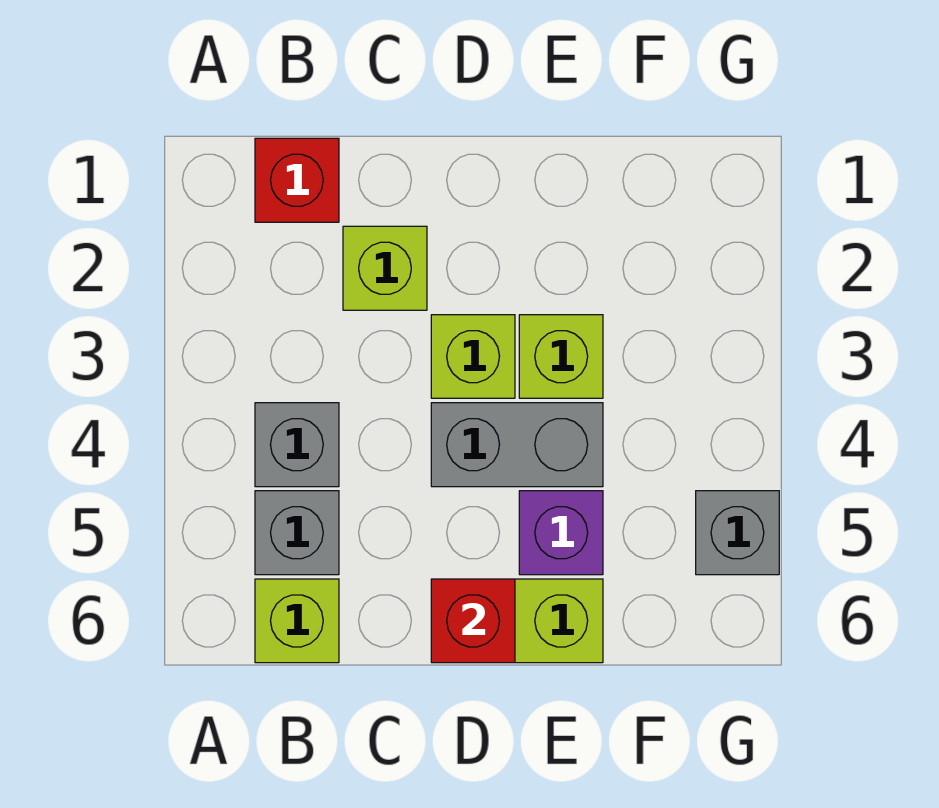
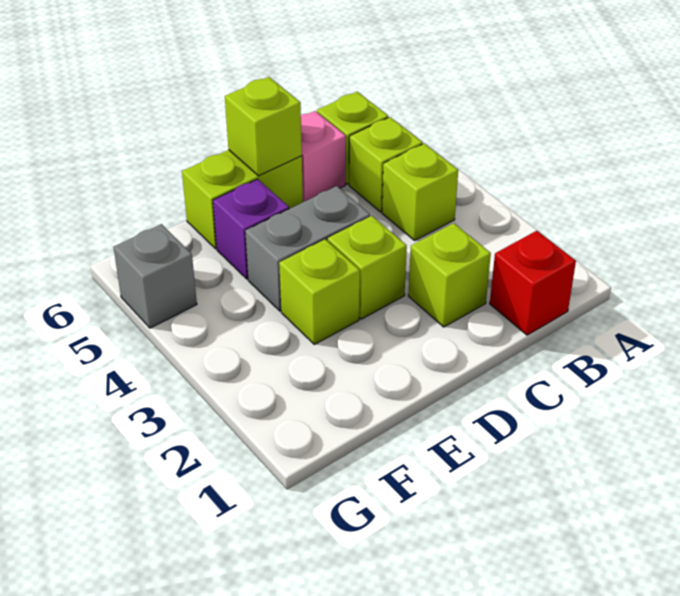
grey 1x1 brick [255,403,339,487] -> lime 1x1 brick [382,144,458,240]
grey 1x1 brick [255,491,339,575] -> lime 1x1 brick [349,117,423,212]
none -> pink 1x1 brick [301,111,346,202]
red 1x1 brick [431,579,515,663] -> lime 1x1 brick [225,77,302,176]

